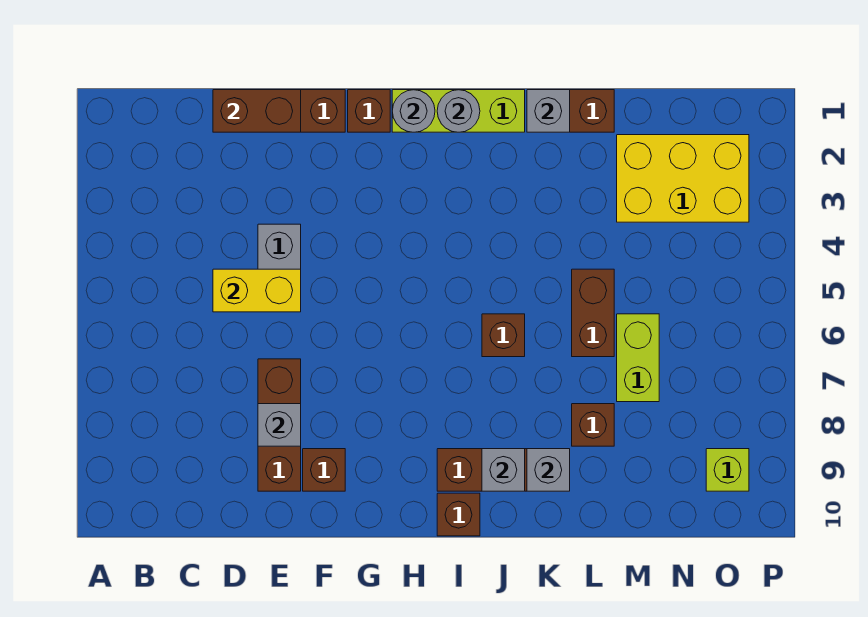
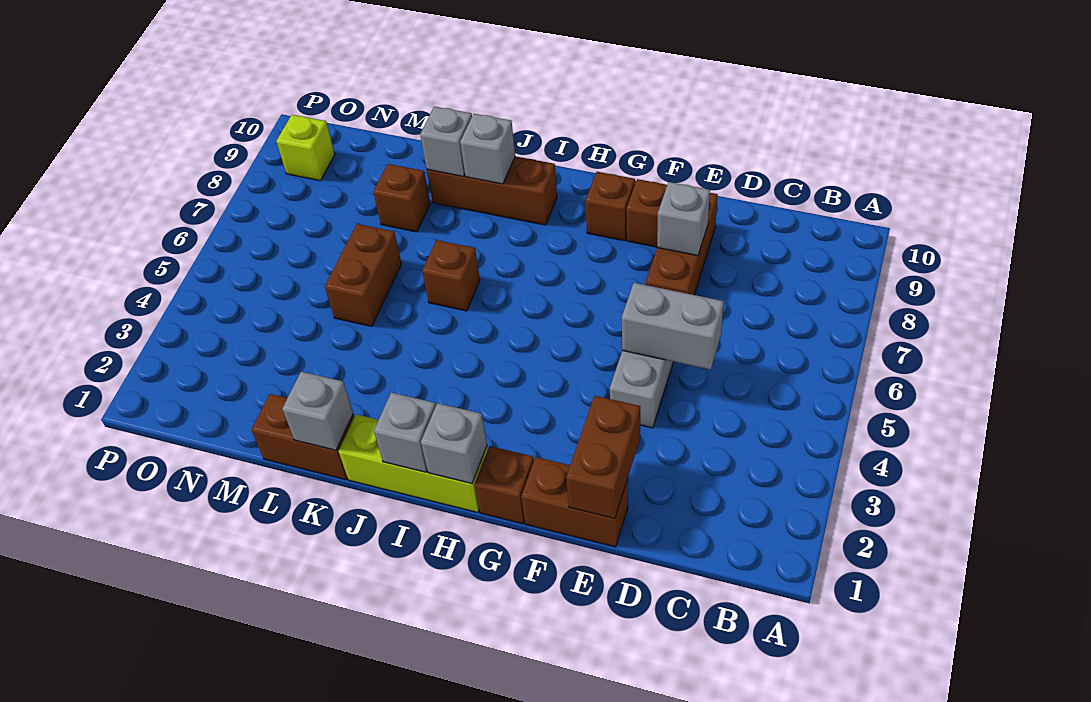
brown 1x2 brick [213,90,301,132] -> brown 1x2 brick turned to [566,396,640,519]
yellow 1x2 brick [213,269,301,312] -> grey 1x2 brick [622,283,724,370]
grey 1x1 round brick [392,90,435,132] -> grey 1x1 brick [421,403,487,484]
grey 1x1 round brick [437,90,480,132] -> grey 1x1 brick [374,393,436,472]
brown 1x1 brick [437,493,480,536] -> brown 1x1 brick moved to [585,172,635,241]
yellow 2x3 brick [617,135,749,222] -> none
lime 1x2 brick [617,314,659,402] -> none

